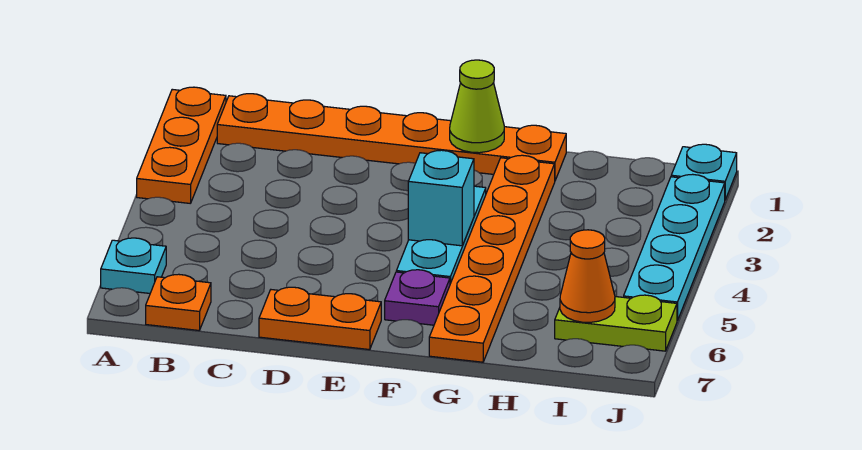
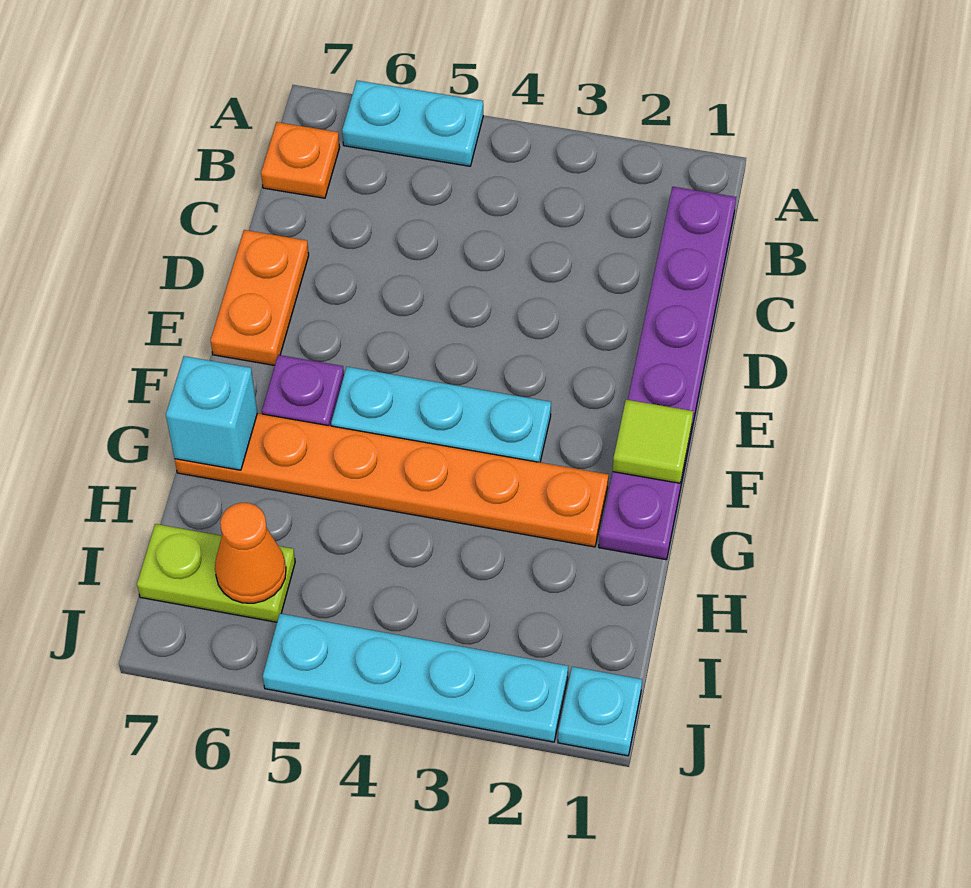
orange 1x3 plate [137,87,226,203] -> none
cyan 1x1 plate [101,238,166,293] -> cyan 1x2 plate [342,81,483,166]
orange 1x6 plate [217,94,566,180] -> purple 1x6 plate [599,187,736,560]
lime 1x1 cone [450,60,504,153] -> lime 1x1 tile [613,400,693,483]
cyan 1x1 brick [408,150,474,246] -> cyan 1x1 brick moved to [166,356,257,470]
lime 1x2 plate [555,295,677,351] -> lime 1x2 plate turned to [137,524,295,622]

